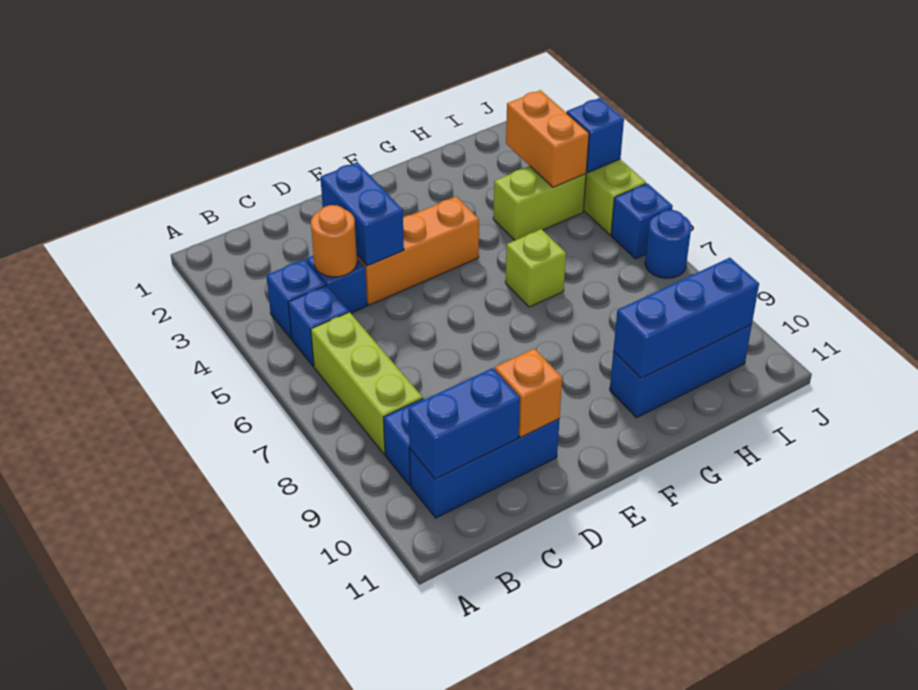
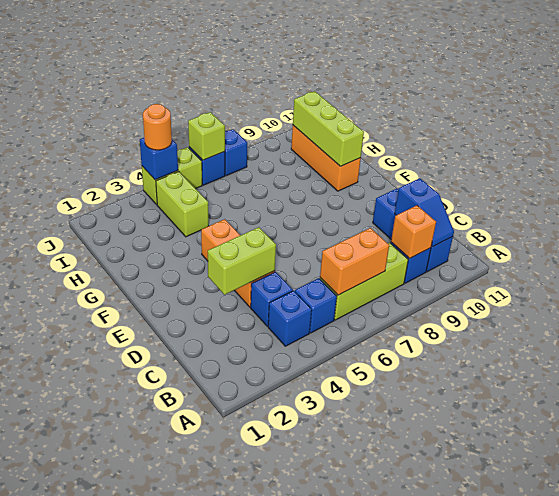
blue 1x2 brick [408,368,520,479] -> blue 1x2 slope [395,178,454,247]
orange 1x1 round brick [311,205,357,277] -> orange 1x1 round brick moved to [143,104,172,150]
blue 1x2 brick [320,162,404,266] -> lime 1x2 brick [208,227,276,295]
orange 1x1 brick [495,349,562,437] -> orange 1x1 brick moved to [391,205,436,259]
lime 1x1 brick [505,229,566,307] -> lime 1x1 brick moved to [188,112,225,160]
blue 1x3 brick [610,325,752,418] -> orange 1x3 brick [291,125,361,191]
blue 1x3 brick [613,258,759,378] -> lime 1x3 brick [293,91,364,166]
orange 1x2 brick [506,90,589,187] -> orange 1x2 brick moved to [320,228,389,295]
blue 1x1 round brick [645,210,691,278] -> blue 1x1 brick [225,129,247,176]

